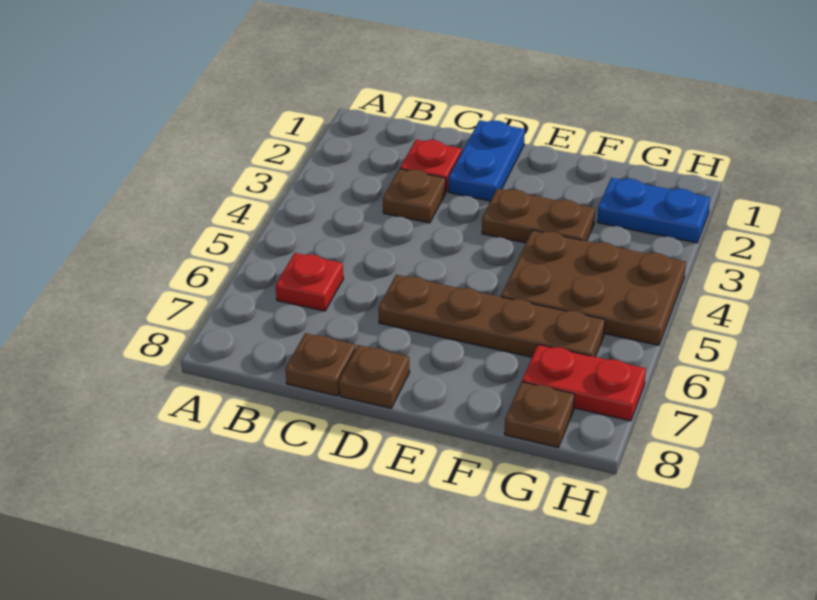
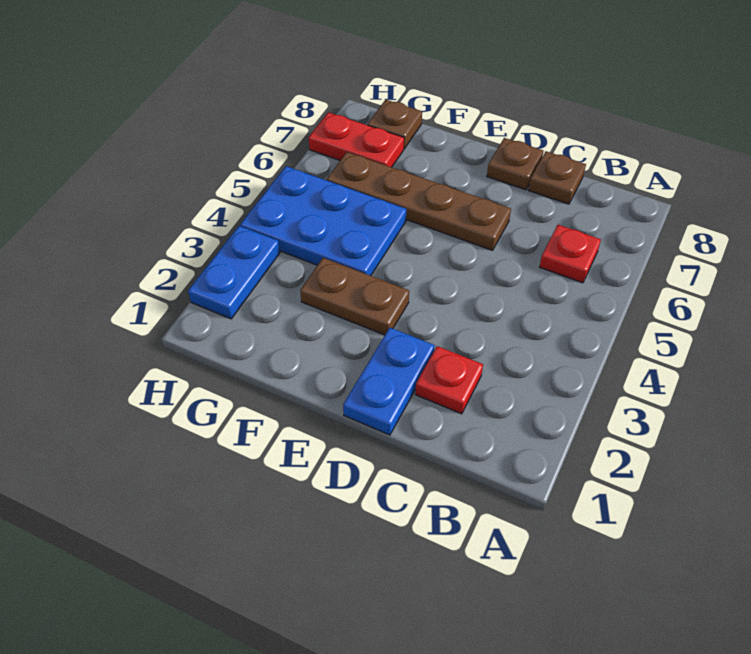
brown 1x1 plate [383,169,446,223] -> none
brown 2x3 plate [501,230,686,345] -> blue 2x3 plate [240,166,406,276]
blue 1x2 plate [597,178,710,243] -> blue 1x2 plate turned to [188,226,280,319]

